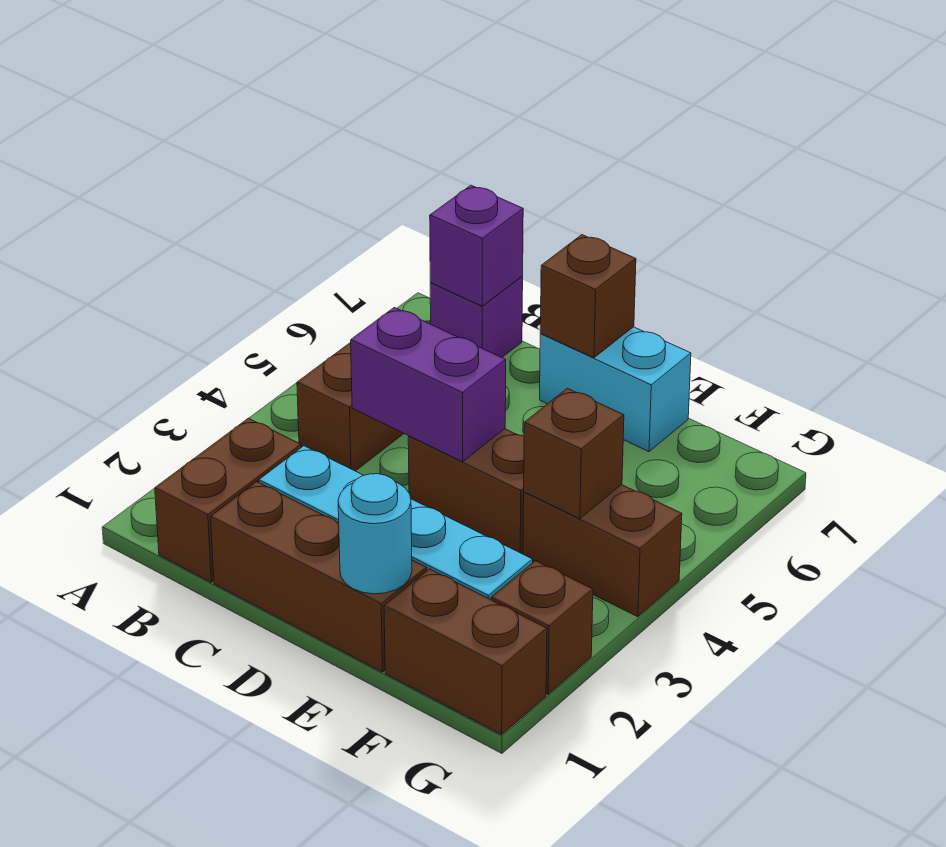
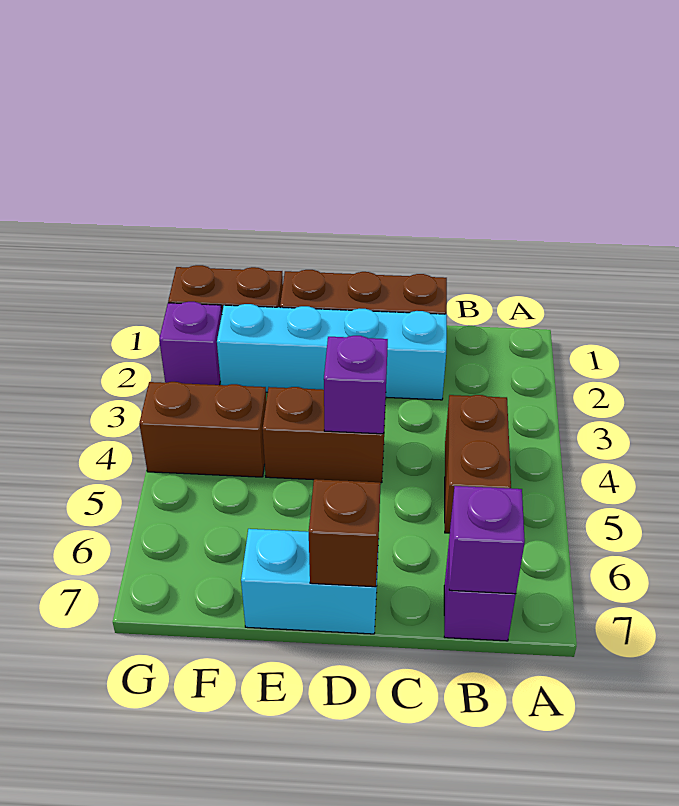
brown 1x2 brick [155,418,301,582] -> none
purple 1x2 brick [351,307,506,462] -> purple 1x1 brick [324,336,388,434]
cyan 1x1 round brick [338,474,412,594] -> none
brown 1x1 brick [524,388,624,519] -> none
brown 1x1 brick [491,561,593,694] -> purple 1x1 brick [159,302,222,385]

